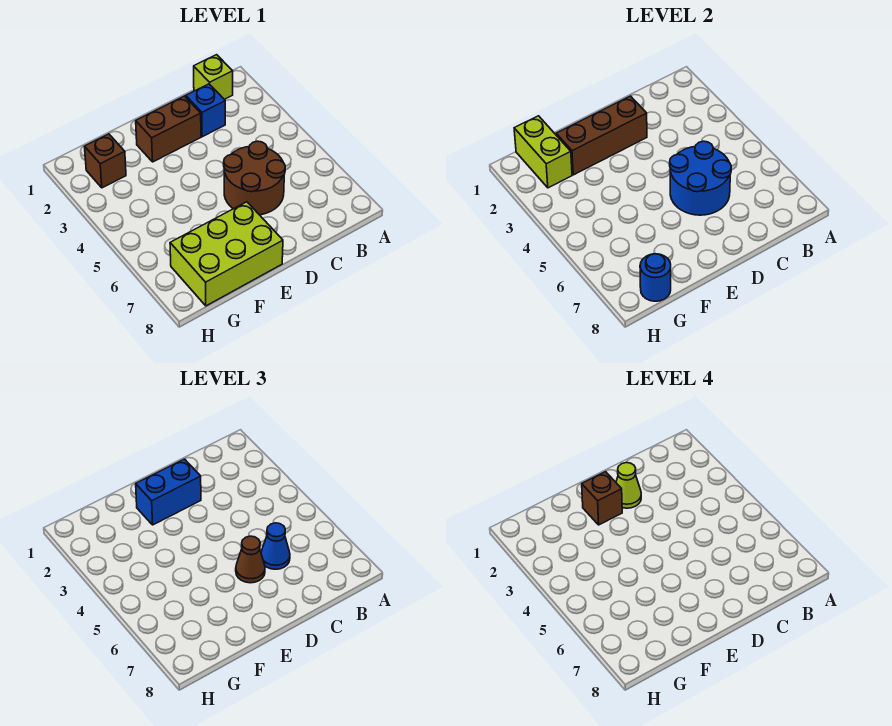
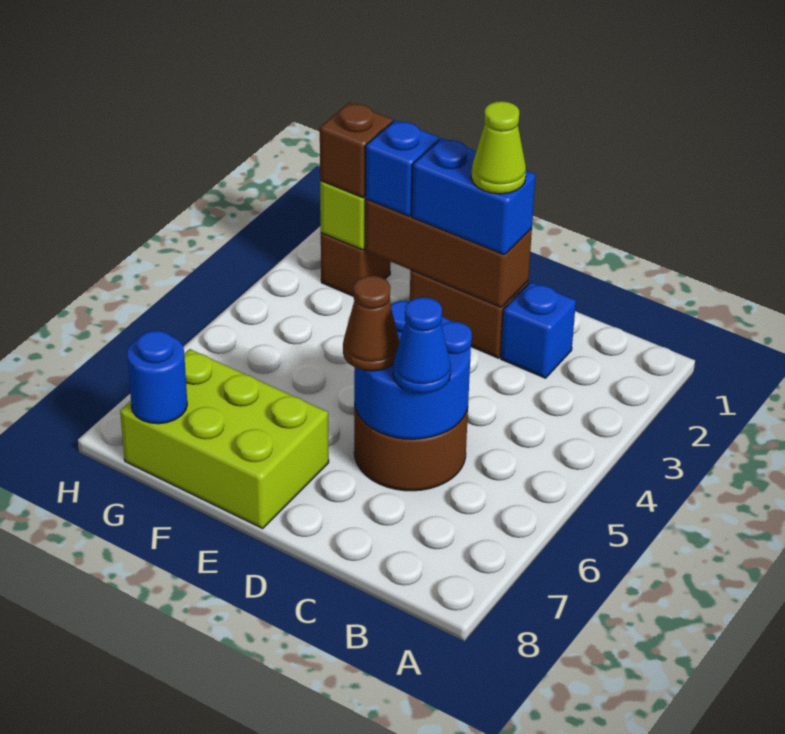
lime 1x1 brick [194,55,233,99] -> none
brown 1x1 brick [582,472,622,525] -> brown 1x1 brick moved to [320,103,393,198]
none -> blue 1x1 brick [365,120,439,216]

